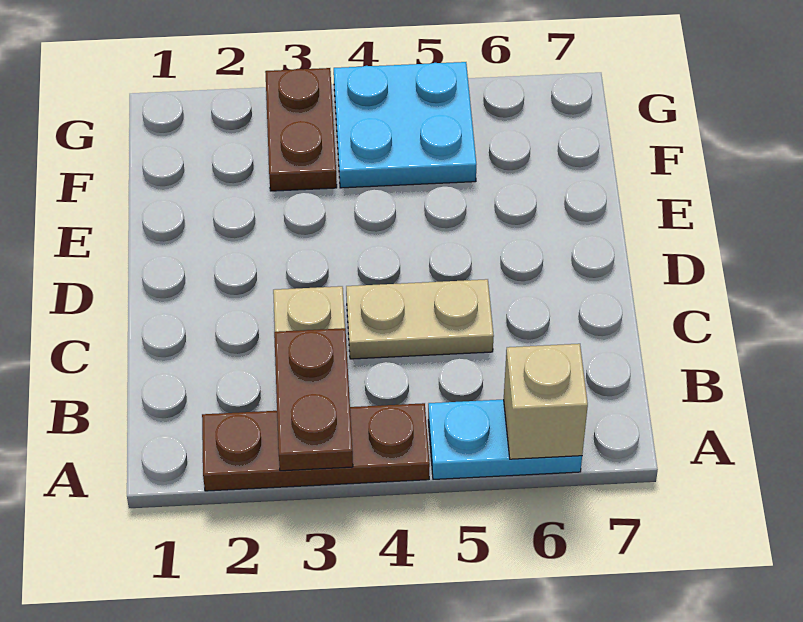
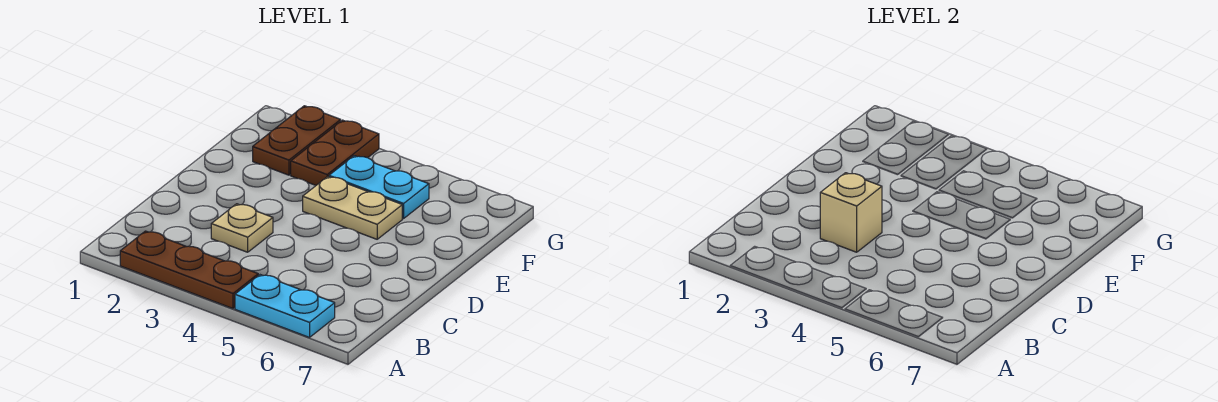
brown 1x2 plate [274,328,353,471] -> brown 1x2 plate moved to [253,106,341,175]
tan 1x1 brick [504,344,588,459] -> tan 1x1 brick moved to [820,173,882,252]
tan 1x2 plate [346,279,494,359] -> tan 1x2 plate moved to [303,177,402,239]
cyan 2x2 plate [334,62,476,188] -> cyan 1x2 plate [329,156,429,219]

